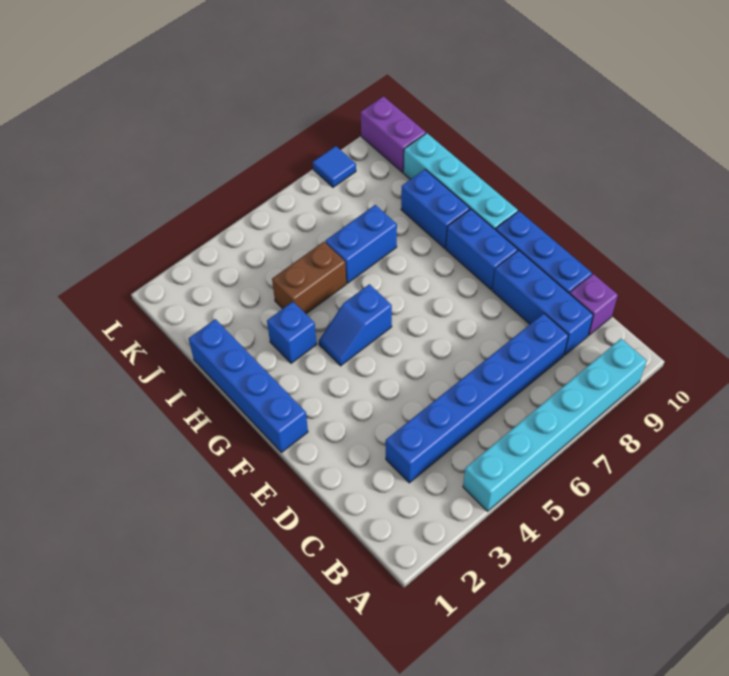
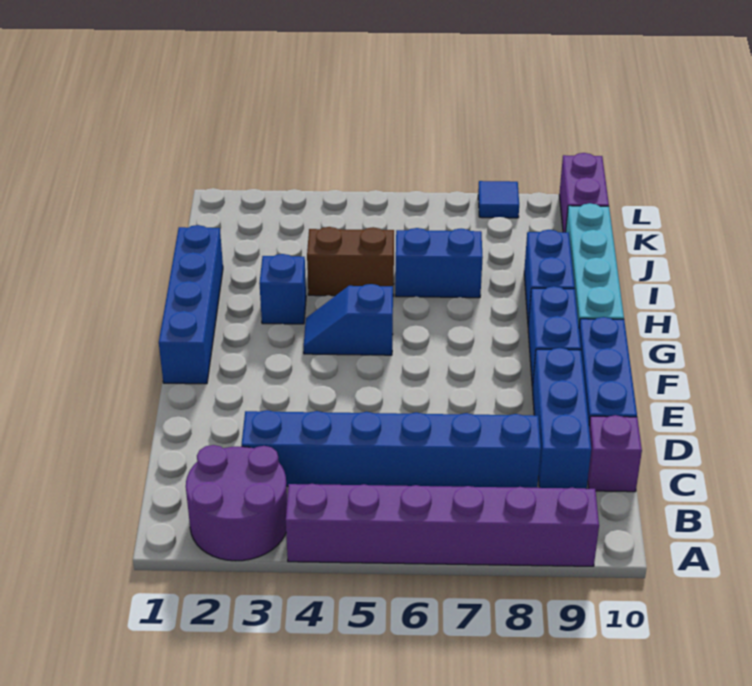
none -> purple 2x2 round brick [186,445,287,561]
cyan 1x6 brick [463,339,647,511] -> purple 1x6 brick [286,484,599,566]

